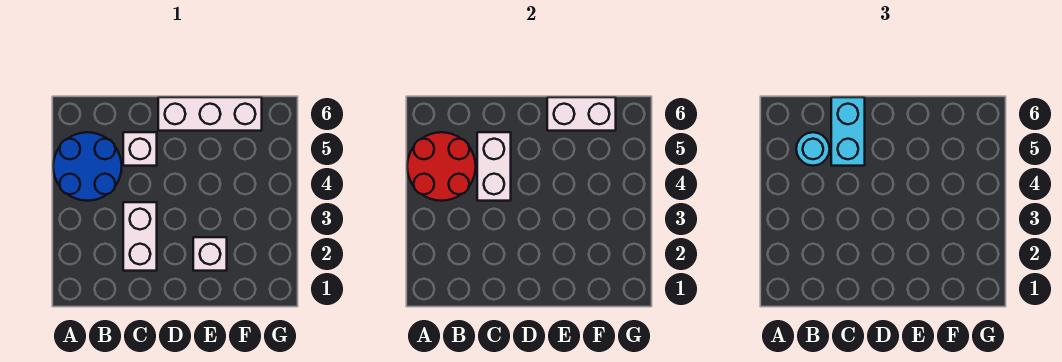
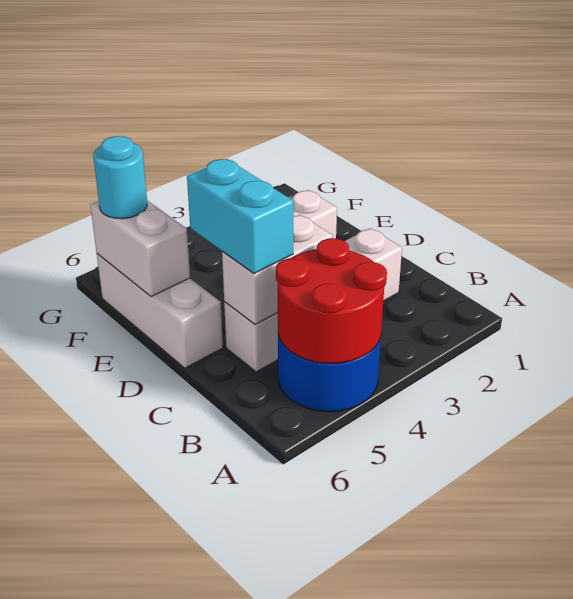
cyan 1x1 round brick [796,132,830,166] -> cyan 1x1 round brick moved to [93,136,147,219]
cyan 1x2 brick [831,97,865,166] -> cyan 1x2 brick turned to [187,159,294,274]

